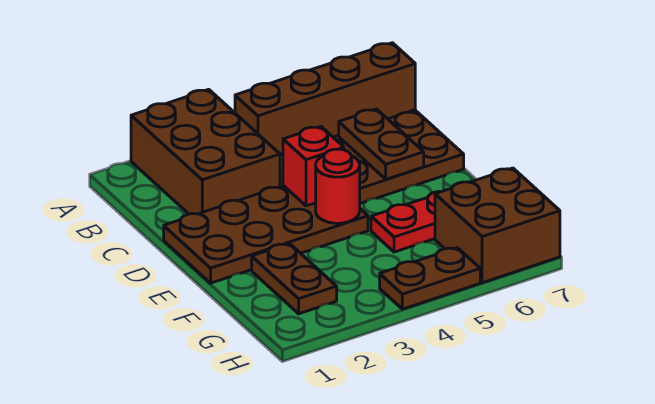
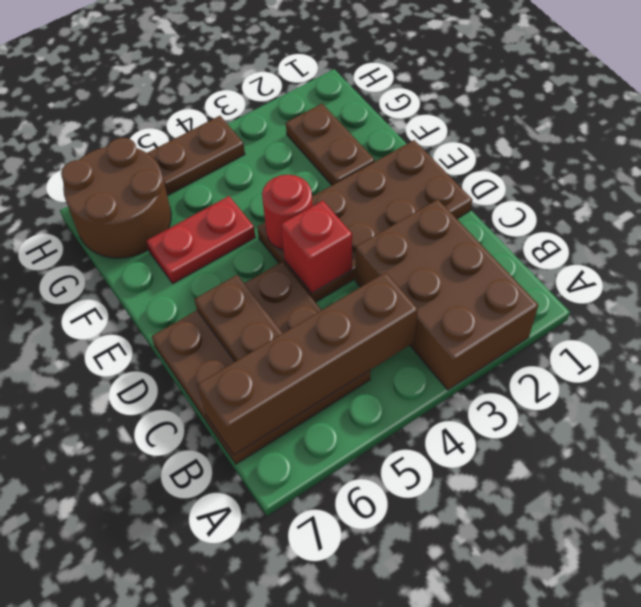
brown 2x2 brick [435,168,560,283] -> brown 2x2 round brick [61,138,171,258]

